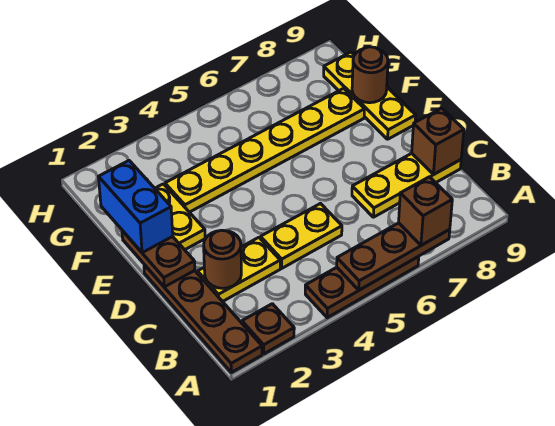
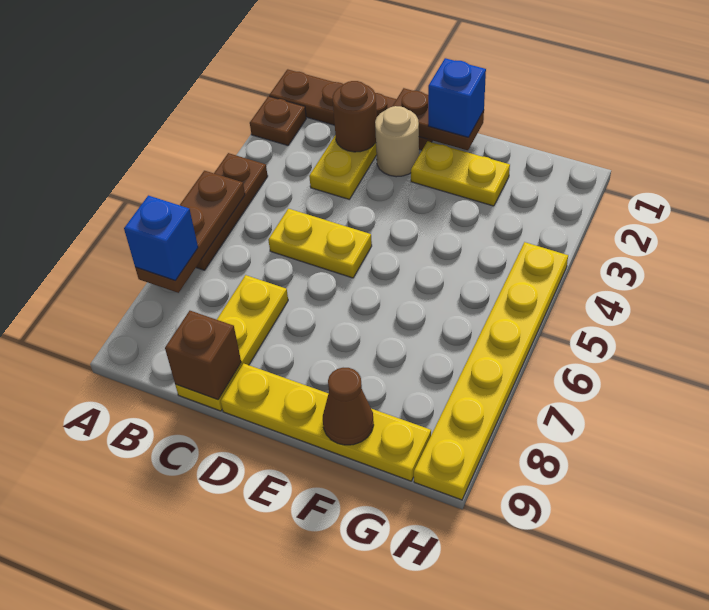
brown 1x1 brick [399,177,452,245] -> blue 1x1 brick [124,195,198,280]
yellow 1x2 plate [261,204,342,268] -> yellow 1x2 plate turned to [268,209,372,278]
none -> tan 1x1 round brick [375,106,419,177]
blue 1x2 brick [99,160,173,253] -> blue 1x1 brick [428,58,486,137]
yellow 1x3 plate [324,52,416,139] -> yellow 1x4 plate [221,364,431,481]
yellow 1x6 plate [165,88,364,212] -> yellow 1x6 plate moved to [414,242,568,500]
brown 1x1 round brick [352,47,388,103] -> brown 1x1 cone [323,368,374,445]

